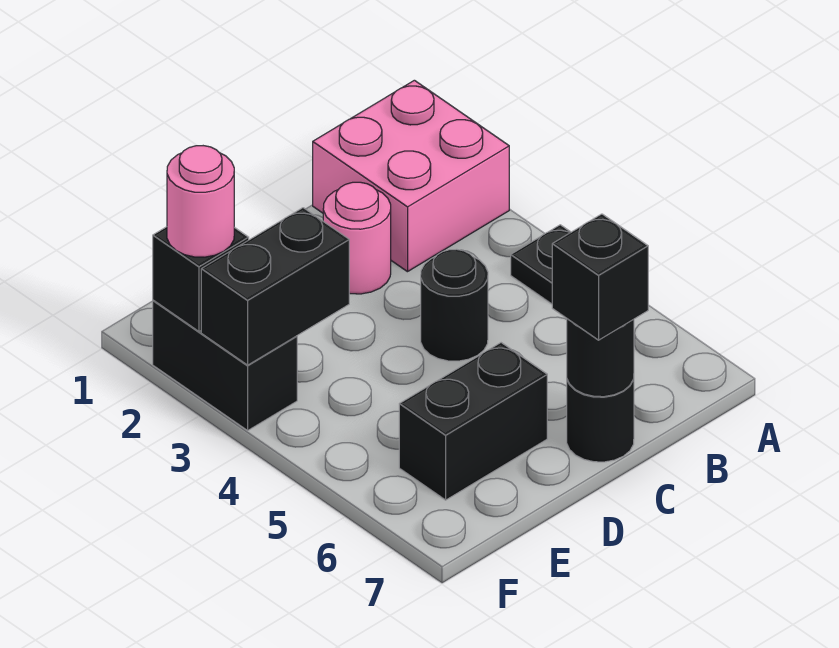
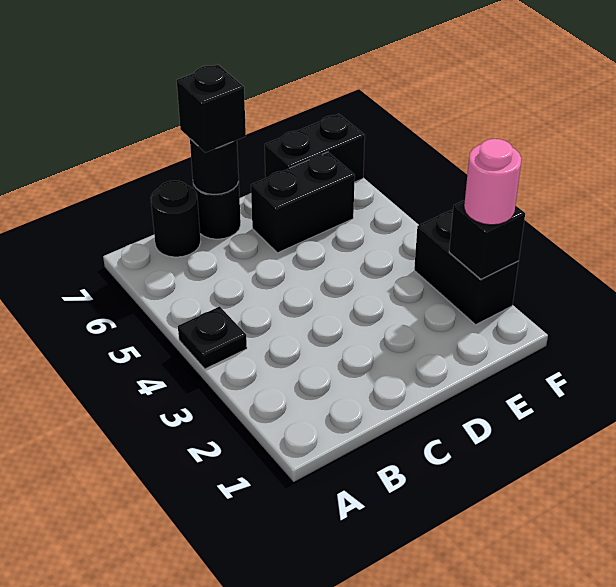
pink 2x2 brick [313,80,509,272] -> none
pink 1x1 round brick [323,182,391,294] -> none
black 1x1 round brick [421,249,488,361] -> black 1x1 round brick moved to [151,181,201,257]
black 1x2 brick [201,208,349,365] -> black 1x2 brick moved to [265,114,365,182]

